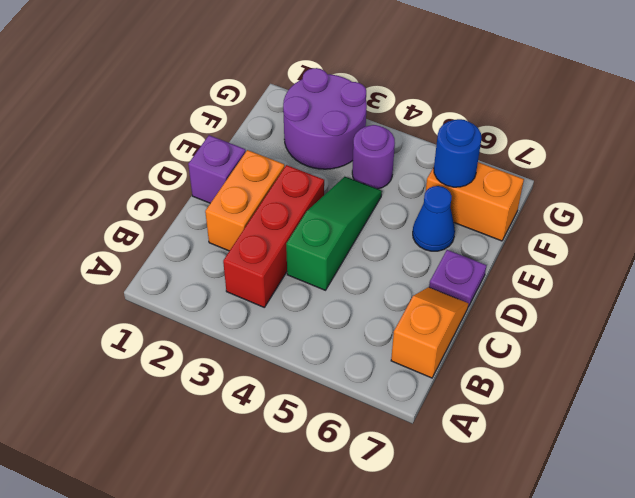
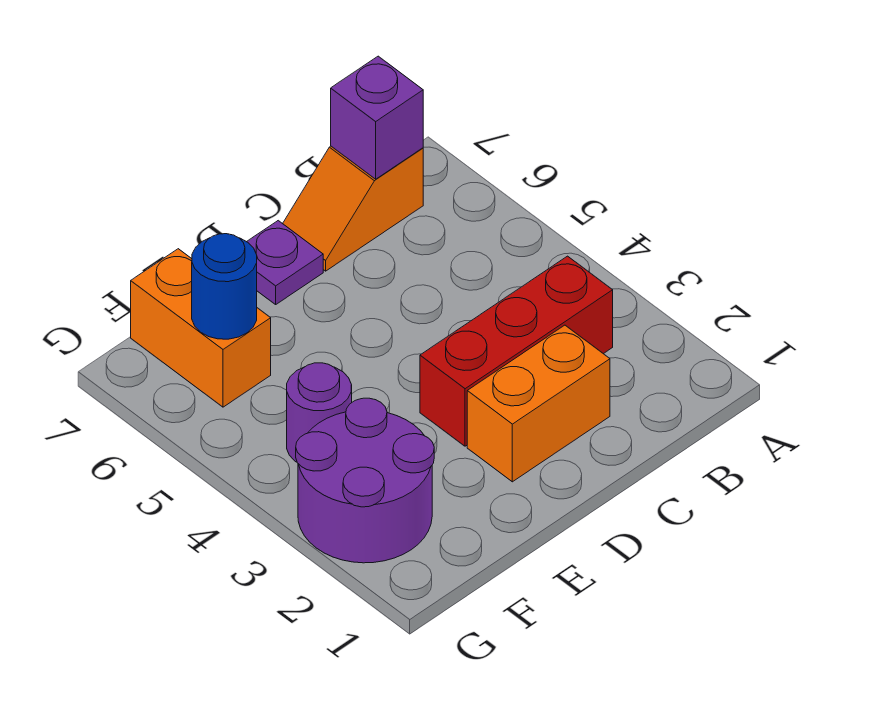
green 1x3 slope [286,177,382,290] -> none
purple 1x1 brick [188,135,246,203] -> purple 1x1 brick moved to [331,56,423,179]
blue 1x1 cone [413,186,455,251] -> none

